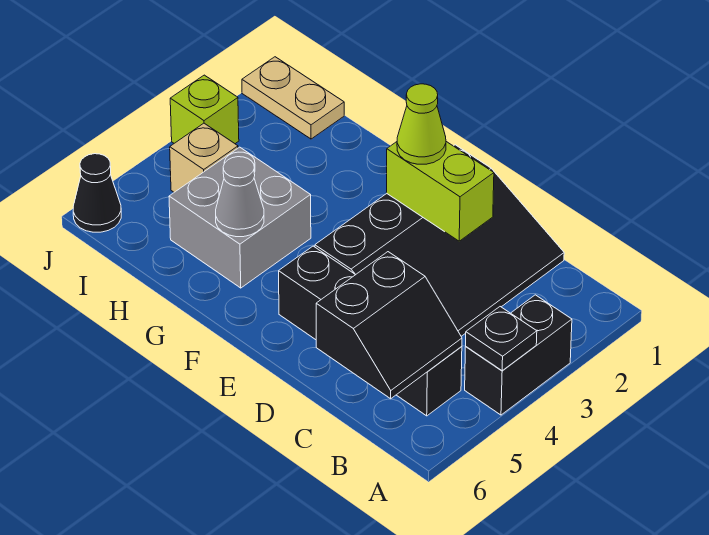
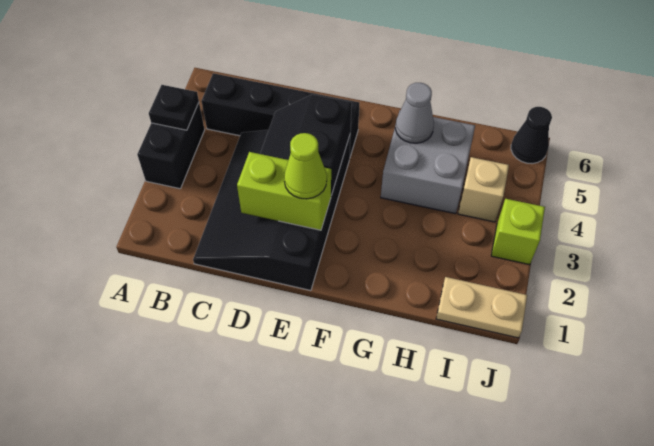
black 2x2 slope [316,252,462,399] -> black 2x2 slope moved to [260,94,352,196]

